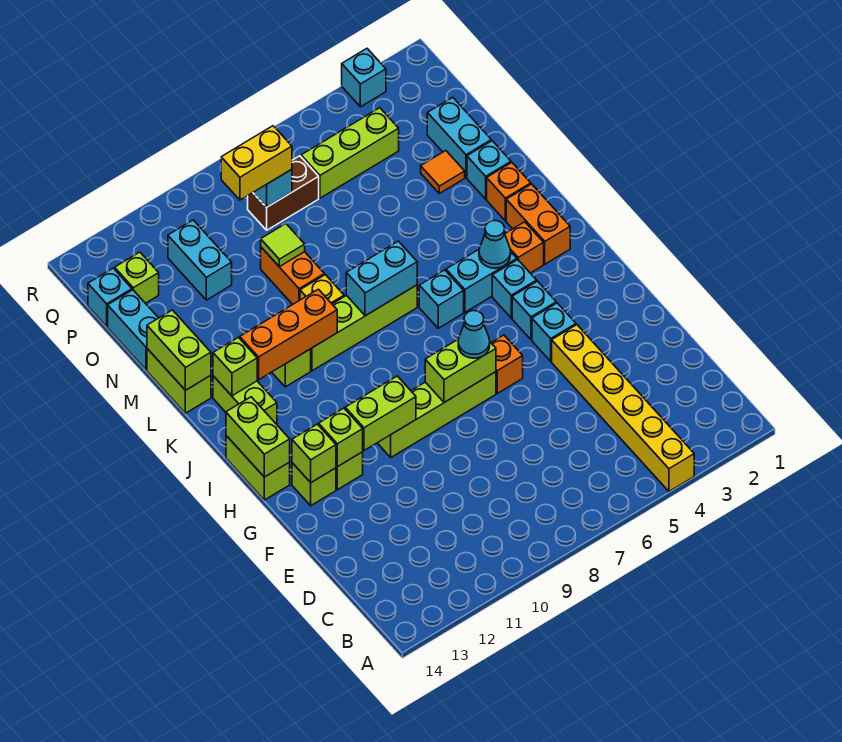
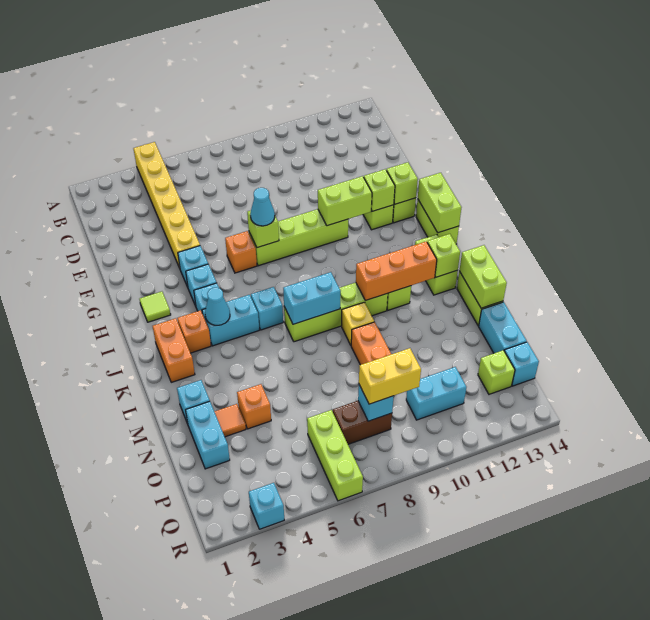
lime 1x2 brick [425,339,496,402] -> lime 1x1 brick [247,210,279,248]
orange 1x1 brick [487,163,531,221] -> orange 1x1 brick moved to [237,384,271,429]
lime 1x1 tile [261,224,305,267] -> lime 1x1 tile moved to [140,292,171,322]
cyan 1x2 brick [168,220,232,300] -> cyan 1x2 brick turned to [406,367,466,420]
lime 1x3 brick [301,108,399,198] -> lime 1x3 brick turned to [307,410,363,501]

